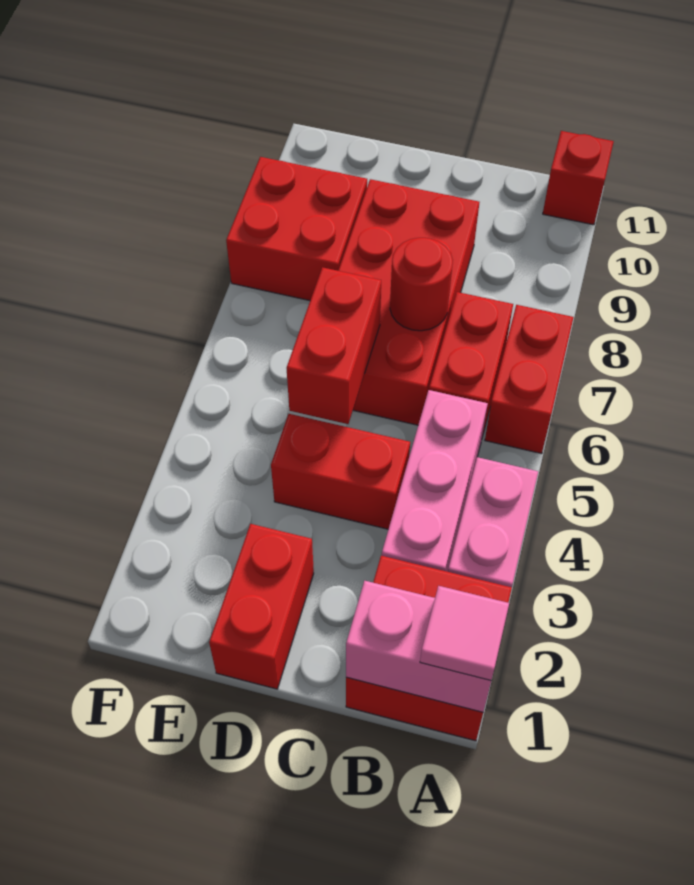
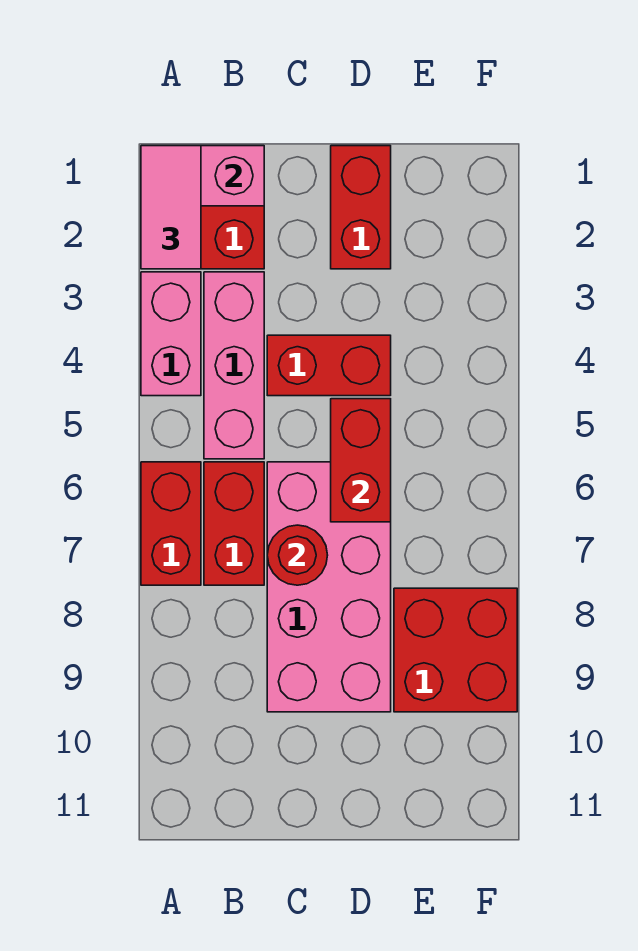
pink 1x1 tile [420,586,509,680] -> pink 1x2 tile [141,146,201,269]
red 1x1 brick [543,131,614,225] -> none
red 2x4 brick [338,179,479,425] -> pink 2x4 brick [267,462,391,712]

